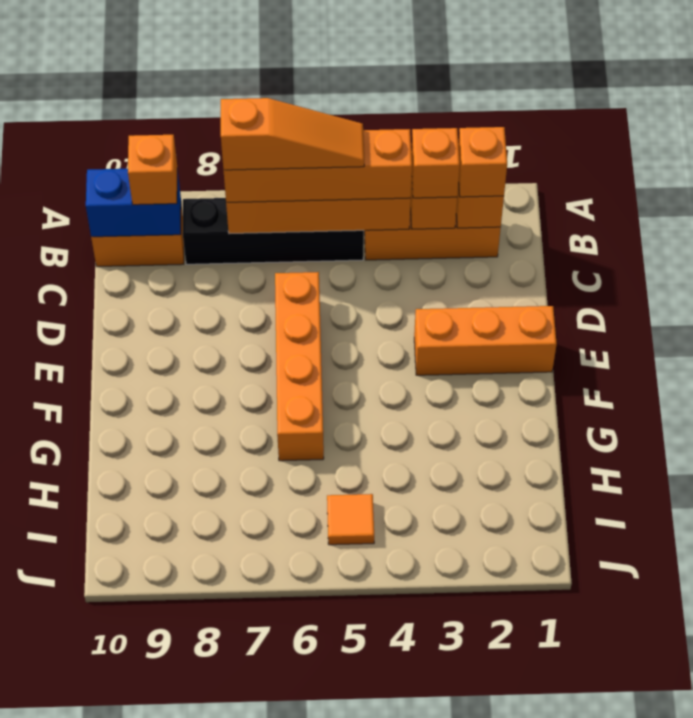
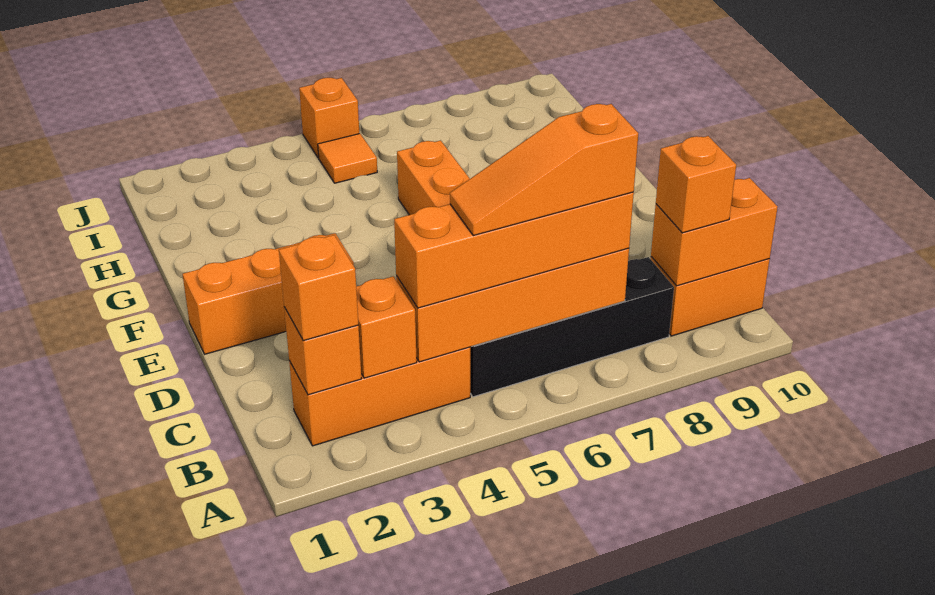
orange 1x1 brick [411,128,460,198] -> orange 1x1 brick moved to [299,78,359,158]
blue 1x2 brick [86,168,181,237] -> orange 1x2 brick [651,178,777,286]

